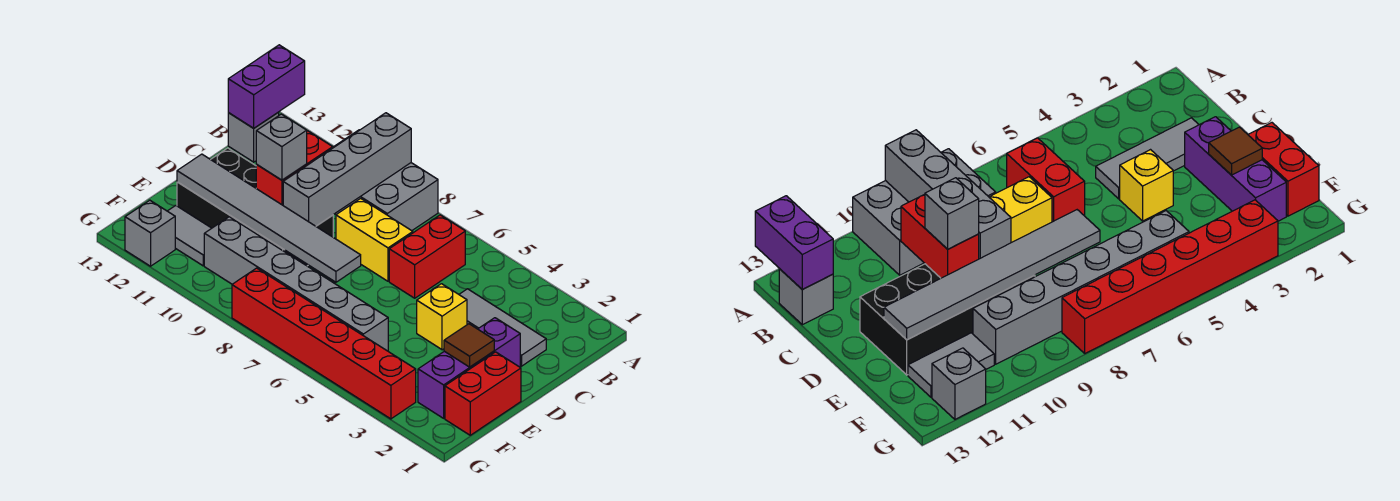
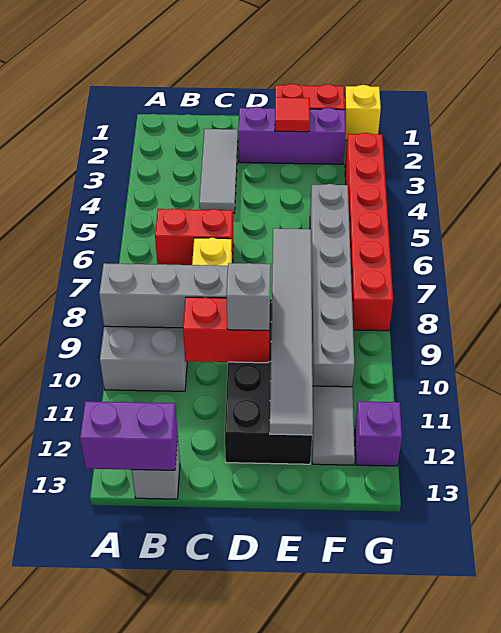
yellow 1x1 brick [417,284,467,350] -> yellow 1x1 brick moved to [345,85,381,140]
brown 1x1 tile [444,324,494,367] -> red 1x1 tile [275,97,310,132]
grey 1x1 brick [125,200,175,266] -> purple 1x1 brick [355,401,402,466]

